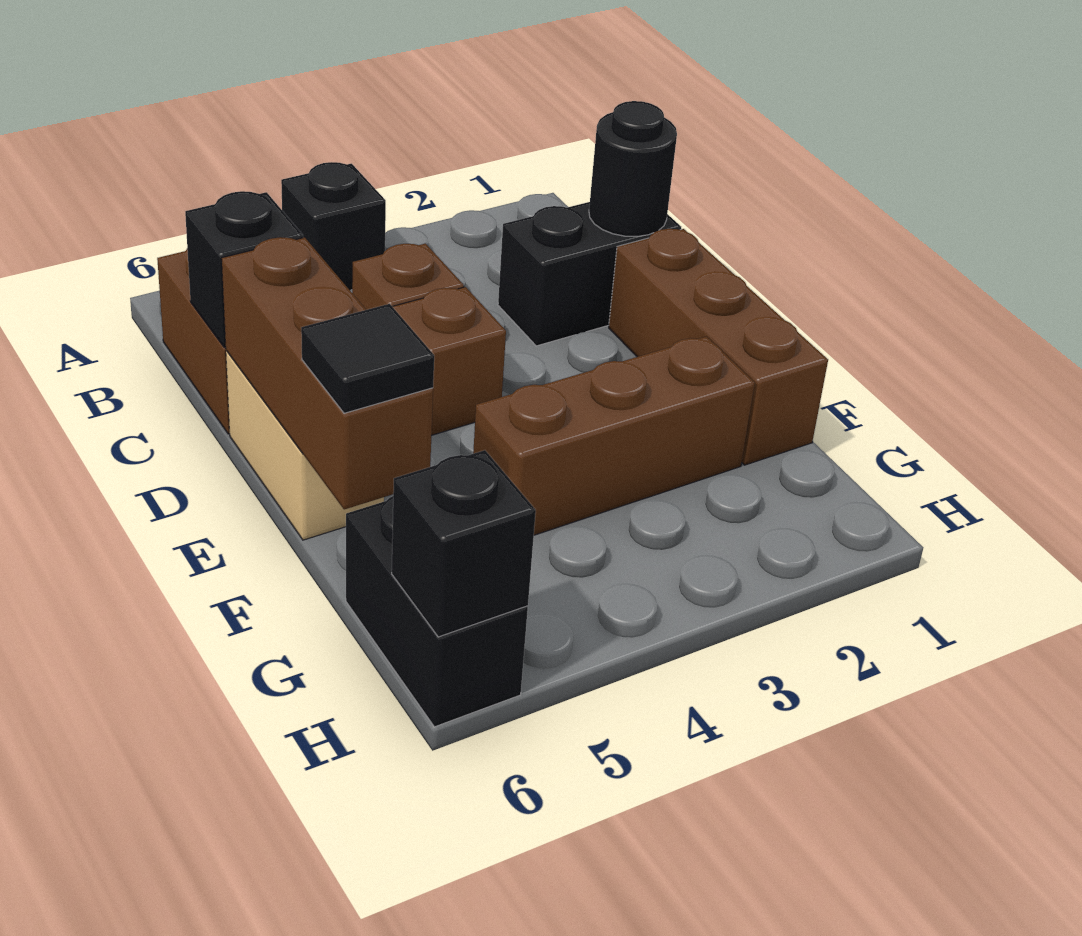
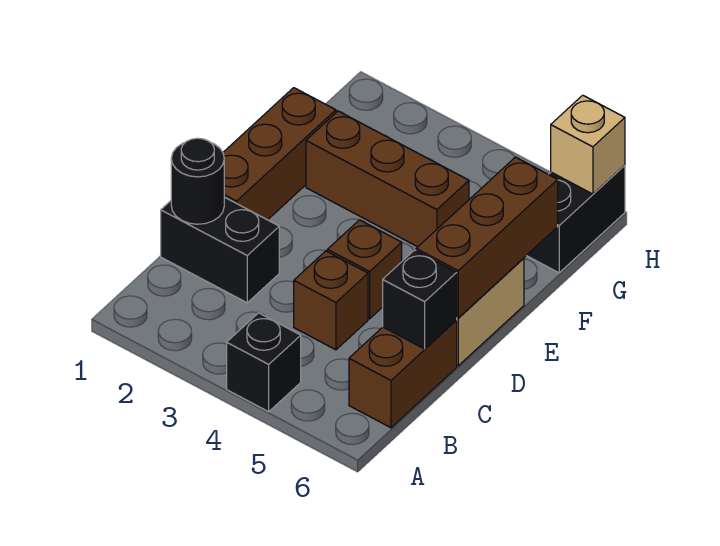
black 1x1 tile [301,304,434,413] -> none
black 1x1 brick [392,450,536,637] -> tan 1x1 brick [551,95,625,194]

